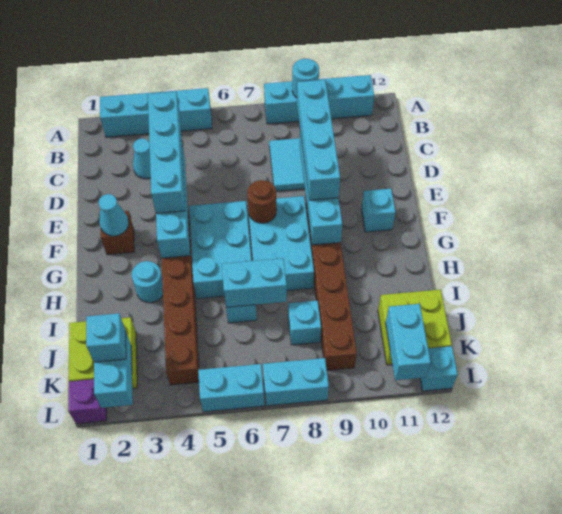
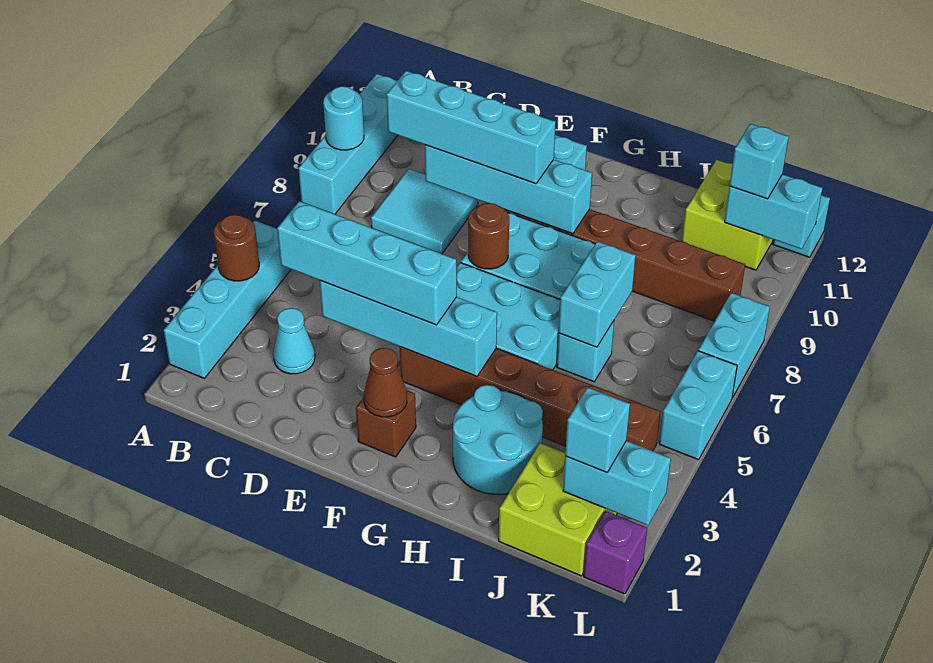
none -> brown 1x1 round brick [214,215,259,281]
cyan 1x1 cone [98,194,129,236] -> brown 1x1 cone [364,348,407,417]
cyan 1x1 round brick [132,261,163,303] -> cyan 2x2 round brick [453,385,543,494]
cyan 1x1 brick [288,301,321,345] -> cyan 1x1 brick moved to [730,124,789,199]

